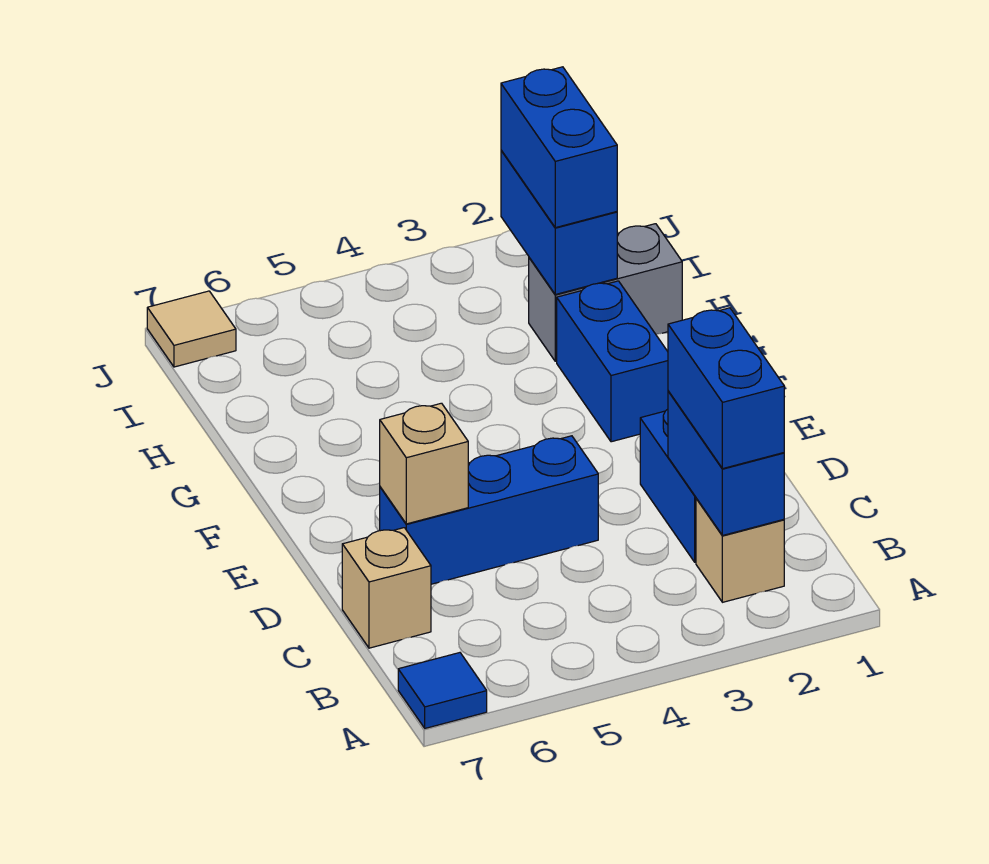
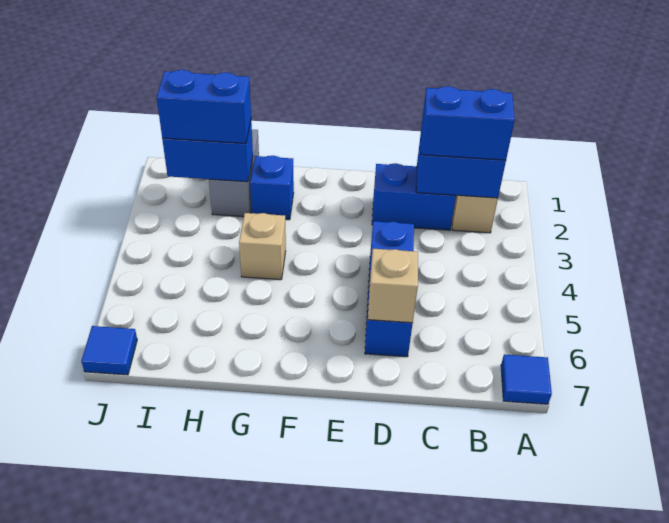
tan 1x1 brick [342,528,431,648] -> tan 1x1 brick moved to [239,213,286,280]
blue 1x2 brick [557,281,668,442] -> blue 1x1 brick [250,156,294,220]
tan 1x1 tile [147,291,236,367] -> blue 1x1 tile [81,326,137,375]

